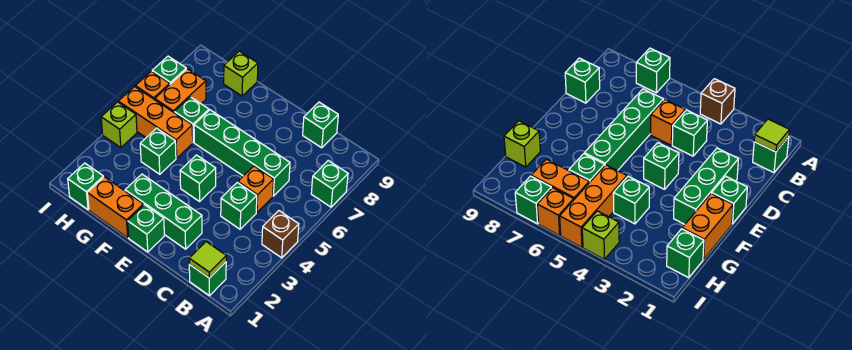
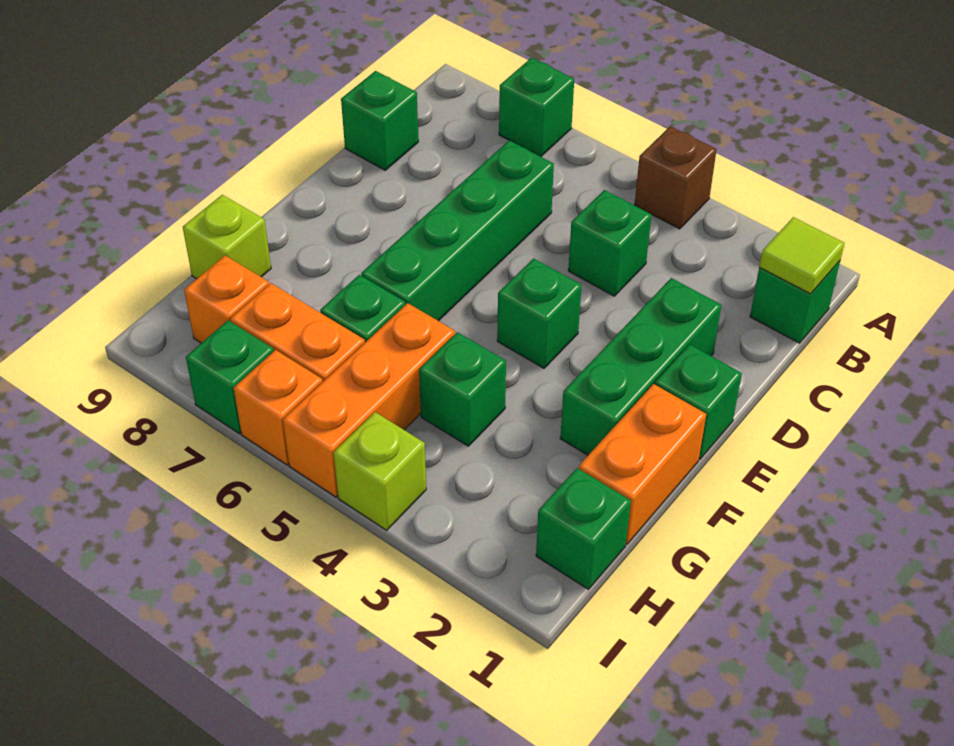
orange 1x1 brick [238,166,274,213] -> orange 1x1 brick moved to [184,256,269,343]

